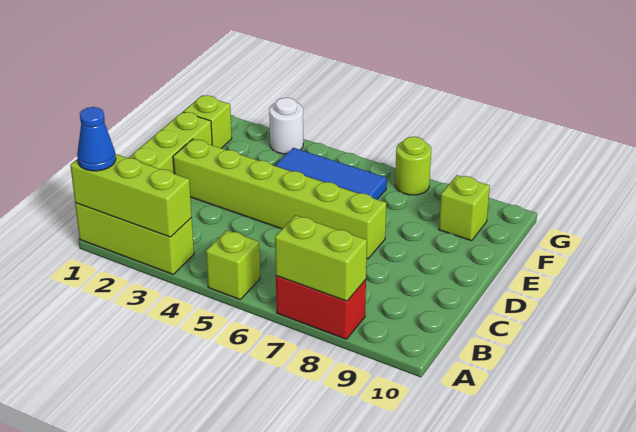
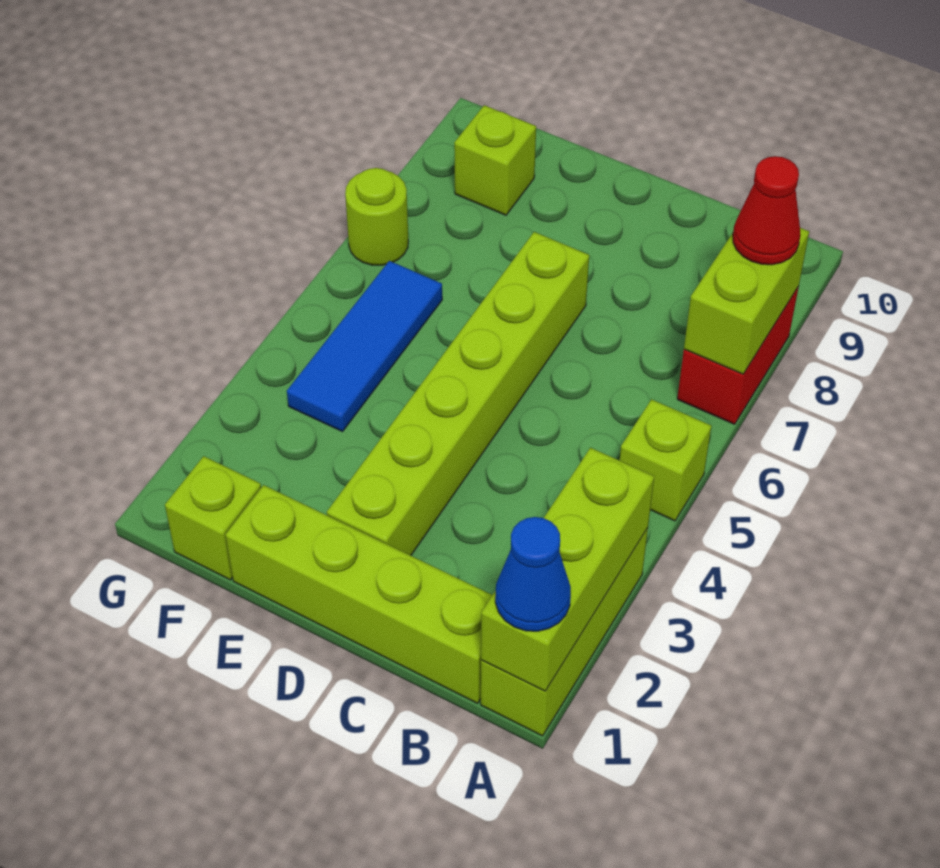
none -> red 1x1 cone [733,156,800,265]
white 1x1 round brick [269,98,303,154] -> none

